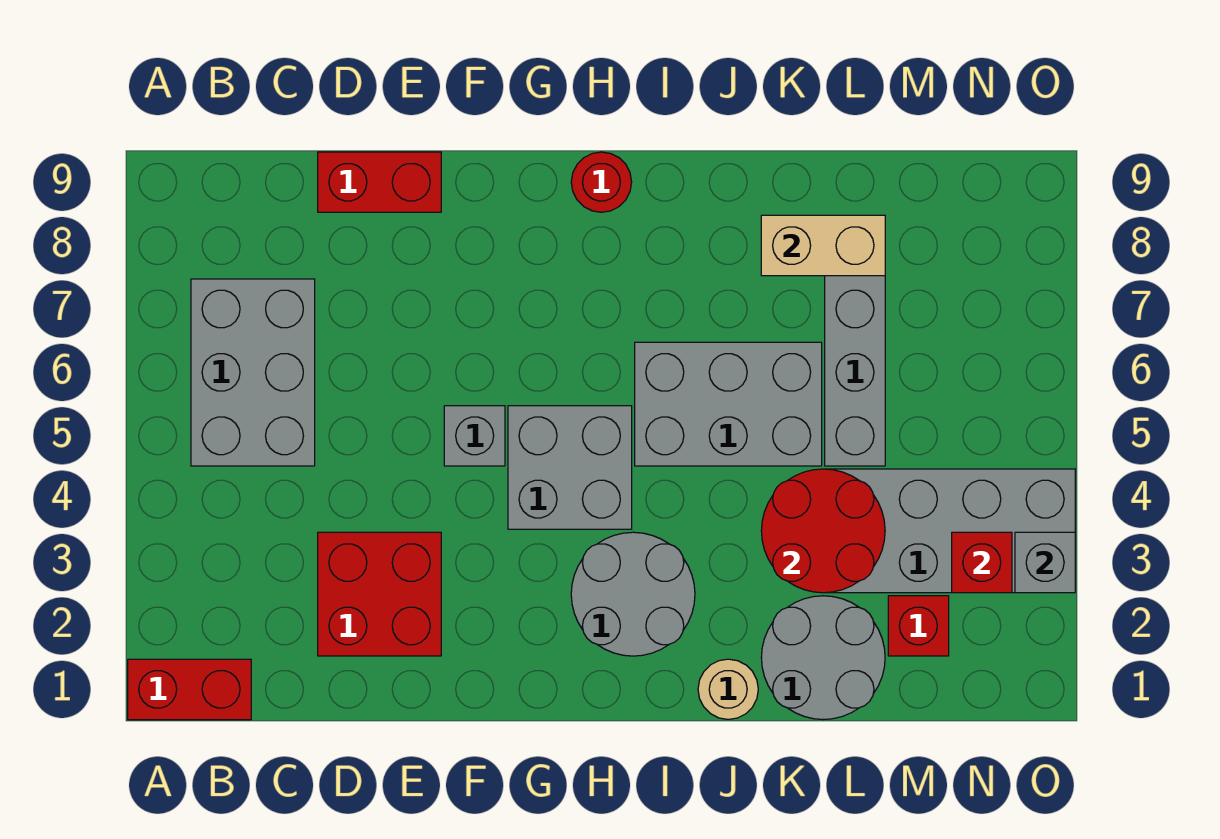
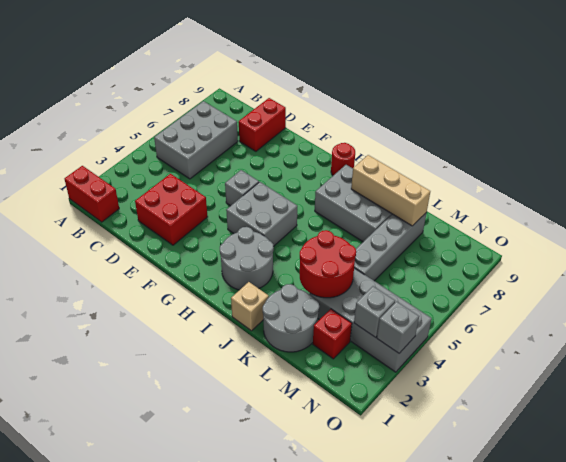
red 1x2 brick [318,152,441,212] -> red 1x2 brick turned to [239,98,286,151]
grey 2x3 brick [635,342,822,466] -> grey 2x3 brick moved to [315,165,392,242]
tan 1x1 round brick [698,659,758,719] -> tan 1x1 brick [231,282,269,331]
tan 1x2 brick [761,215,885,276] -> tan 1x3 brick [351,155,430,226]
red 1x1 brick [952,532,1012,593] -> grey 1x1 brick [354,286,395,338]

